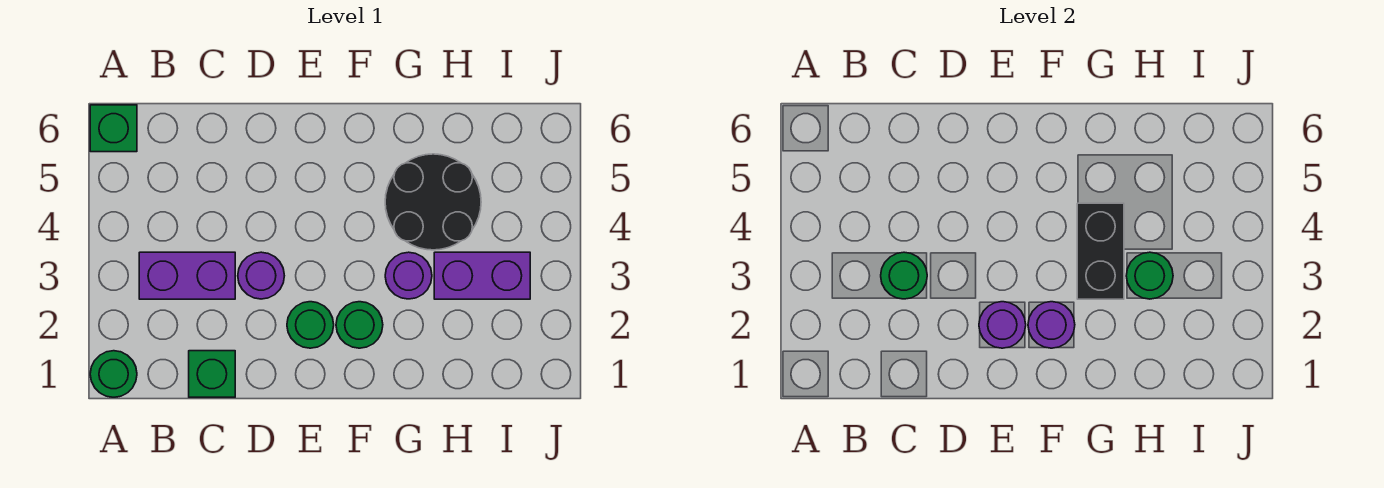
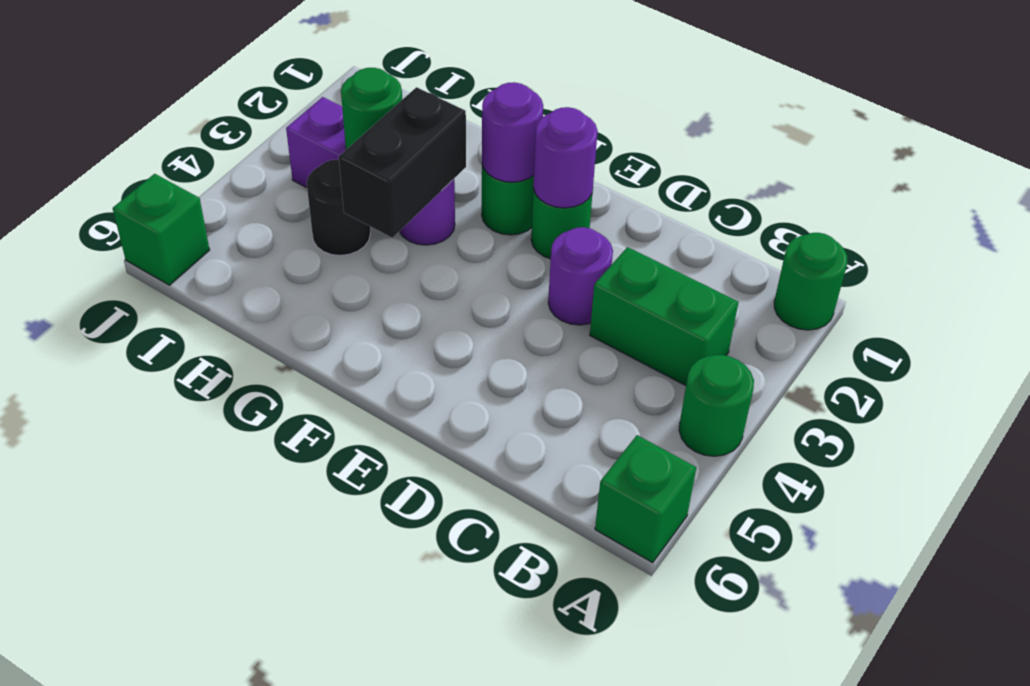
purple 1x2 brick [139,252,235,299] -> green 1x2 brick [590,247,739,385]
green 1x1 brick [189,351,235,397] -> green 1x1 brick moved to [113,174,209,285]
green 1x1 round brick [881,252,927,299] -> green 1x1 round brick moved to [679,355,754,456]
black 2x2 round brick [385,154,481,250] -> black 1x1 round brick [307,160,370,255]

